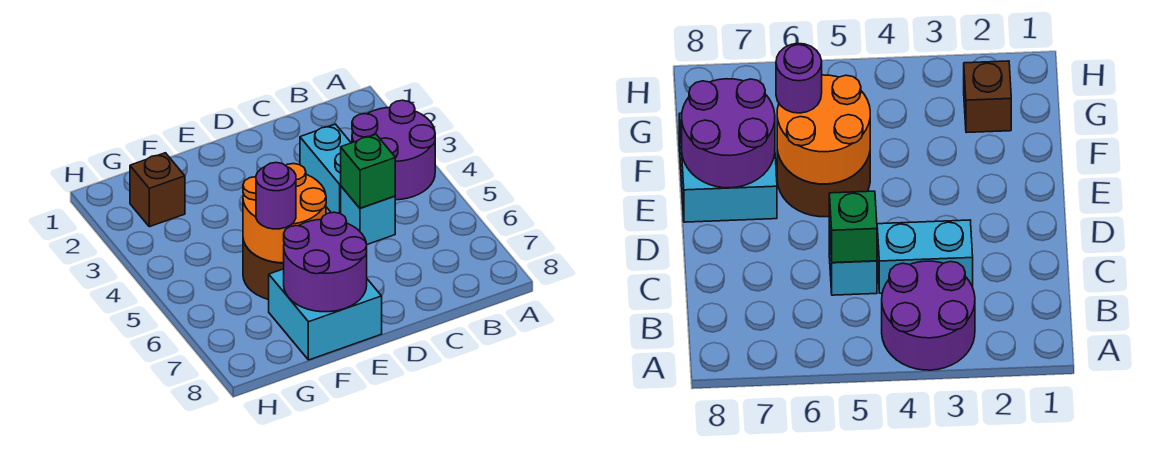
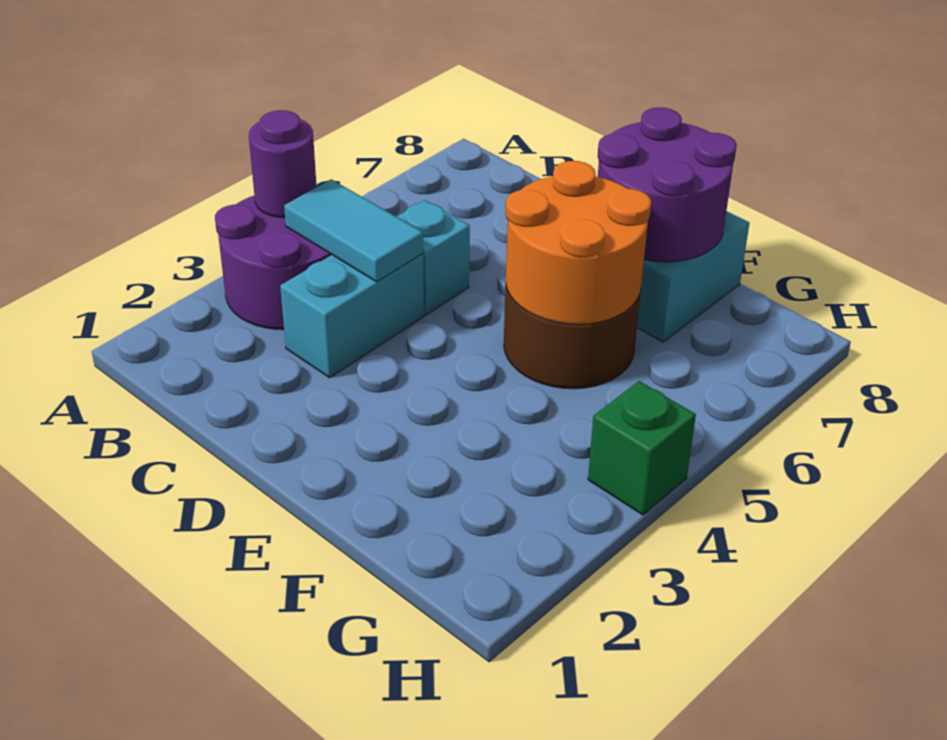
none -> cyan 1x2 tile [284,179,423,282]
green 1x1 brick [341,134,395,208] -> green 1x1 brick moved to [588,381,696,515]
purple 1x1 round brick [256,162,296,229] -> purple 1x1 round brick moved to [249,110,317,217]
brown 1x1 brick [130,153,185,227] -> none

